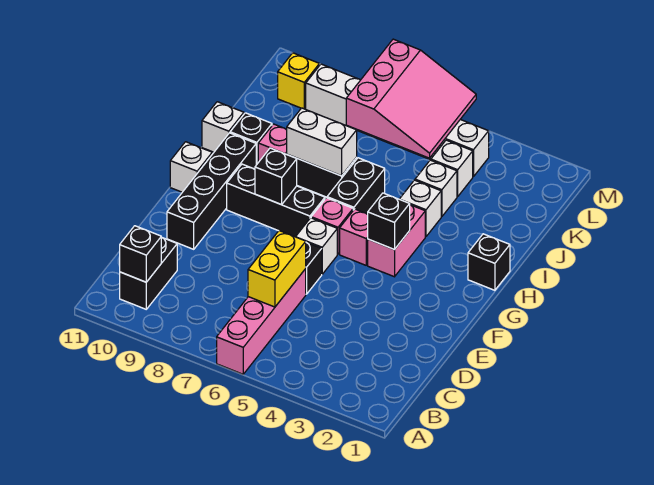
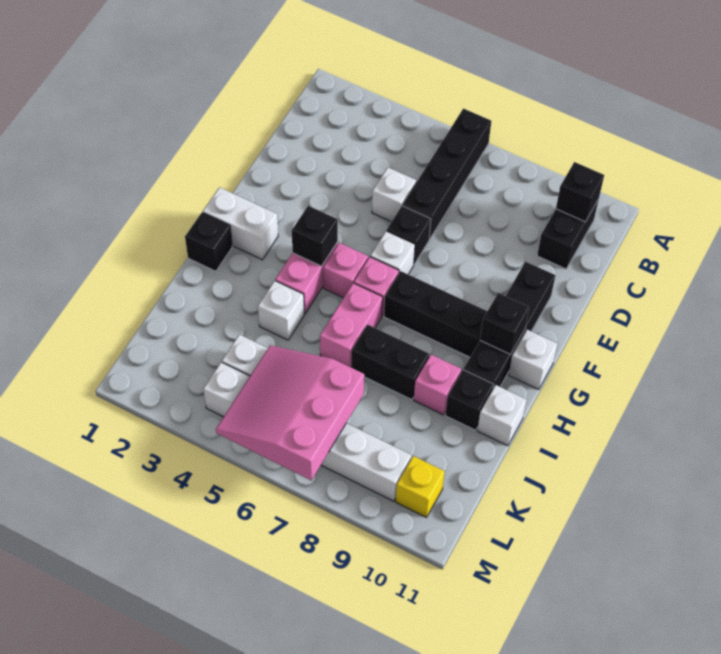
pink 1x4 brick [217,269,306,374] -> black 1x4 brick [403,108,491,239]
yellow 1x2 brick [248,231,306,307] -> none
black 1x1 brick [255,148,297,205] -> black 1x1 brick moved to [480,293,529,355]
black 1x2 brick [327,158,385,214] -> pink 1x2 brick [320,283,383,367]
white 1x2 brick [287,108,357,176] -> white 1x2 brick moved to [203,187,278,260]
white 1x1 brick [415,160,457,217] -> white 1x1 brick moved to [372,168,416,222]

